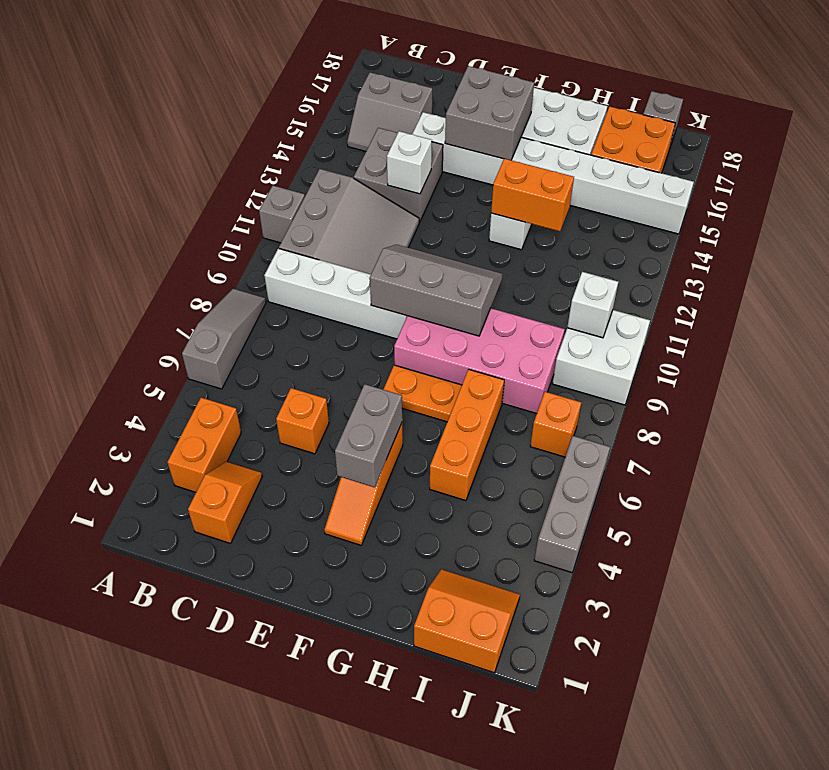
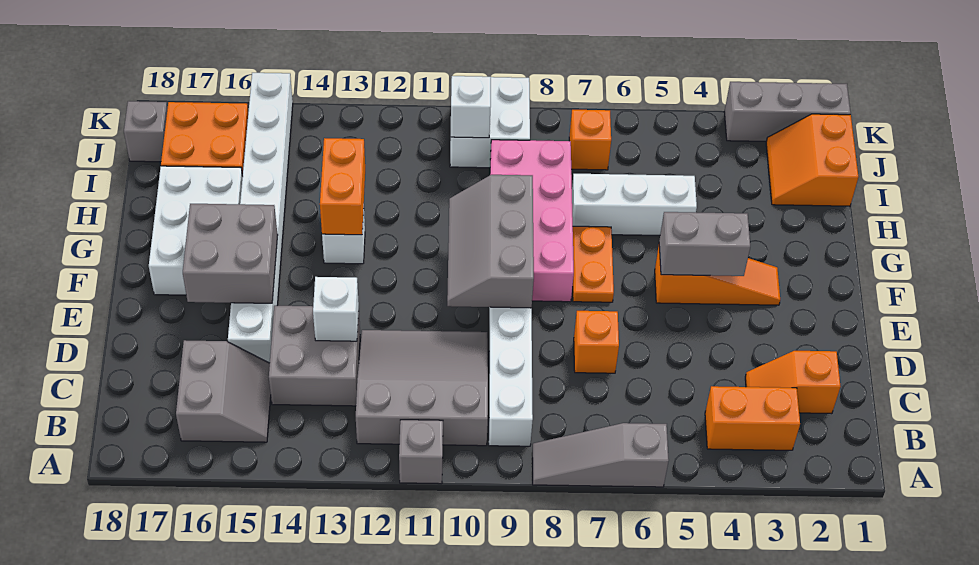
orange 1x1 brick [276,388,329,454] -> orange 1x1 brick moved to [574,311,619,373]
orange 1x3 brick [430,369,504,501] -> white 1x3 brick [572,174,697,235]
grey 1x3 brick [534,436,610,573] -> grey 1x3 brick moved to [724,82,851,141]

